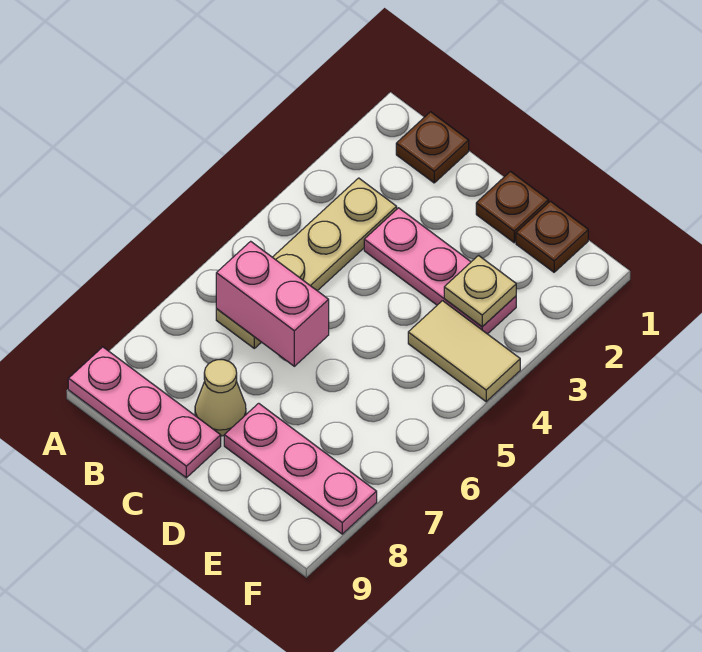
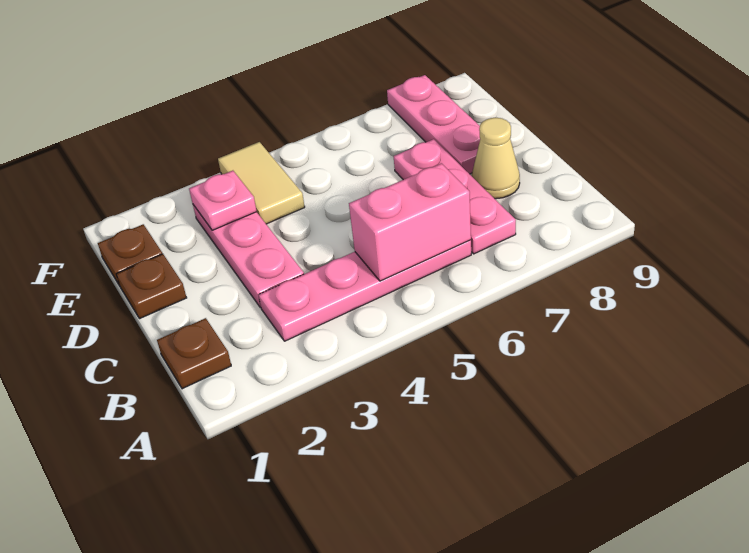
pink 1x3 plate [68,347,221,478] -> pink 1x3 plate moved to [394,139,516,254]
tan 1x4 plate [216,178,397,348] -> pink 1x4 plate [259,240,471,341]
pink 1x2 brick [216,241,329,366] -> pink 1x2 brick turned to [349,163,471,281]
tan 1x1 plate [444,256,516,327] -> pink 1x1 plate [189,171,257,230]

